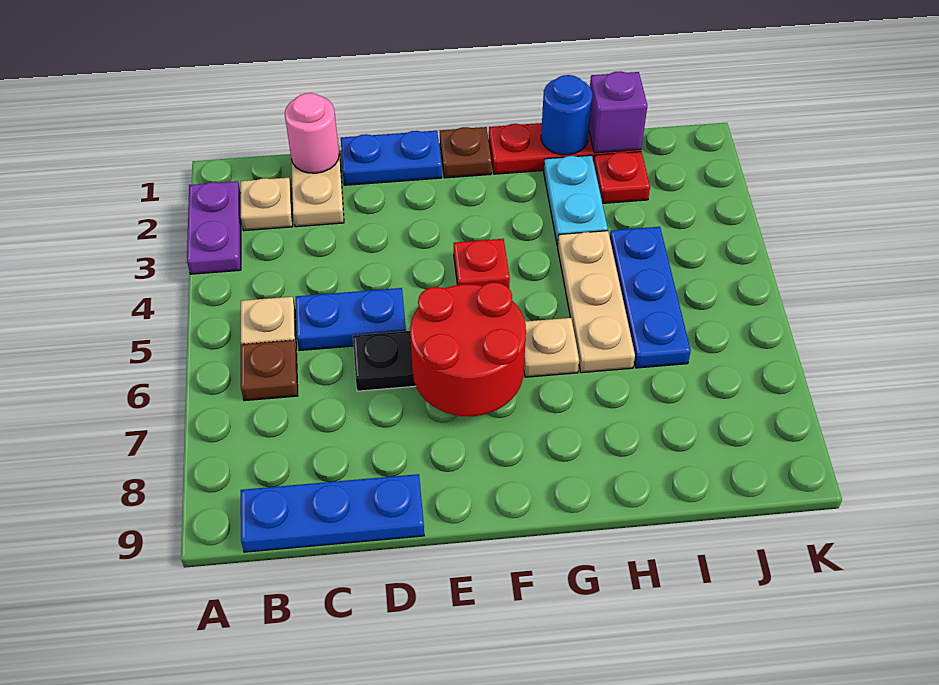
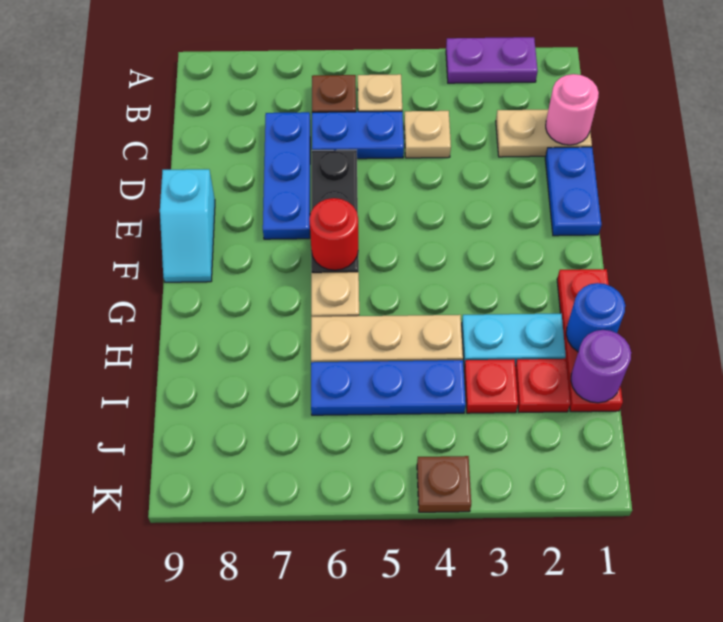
tan 1x1 plate [241,178,293,231] -> tan 1x1 plate moved to [404,111,451,158]
blue 1x3 plate [241,474,424,552] -> blue 1x3 plate moved to [263,112,310,239]
blue 1x2 plate [296,288,406,351] -> blue 1x2 plate turned to [312,111,404,159]
red 2x2 round brick [410,282,526,416] -> red 1x1 round brick [309,198,358,270]
none -> cyan 1x2 slope [160,169,215,282]
brown 1x1 plate [440,127,492,178] -> brown 1x1 plate moved to [417,456,471,512]
red 1x1 plate [454,239,510,288] -> red 1x1 plate moved to [464,359,518,413]
purple 1x1 brick [589,72,647,153] -> purple 1x1 round brick [571,330,631,403]

